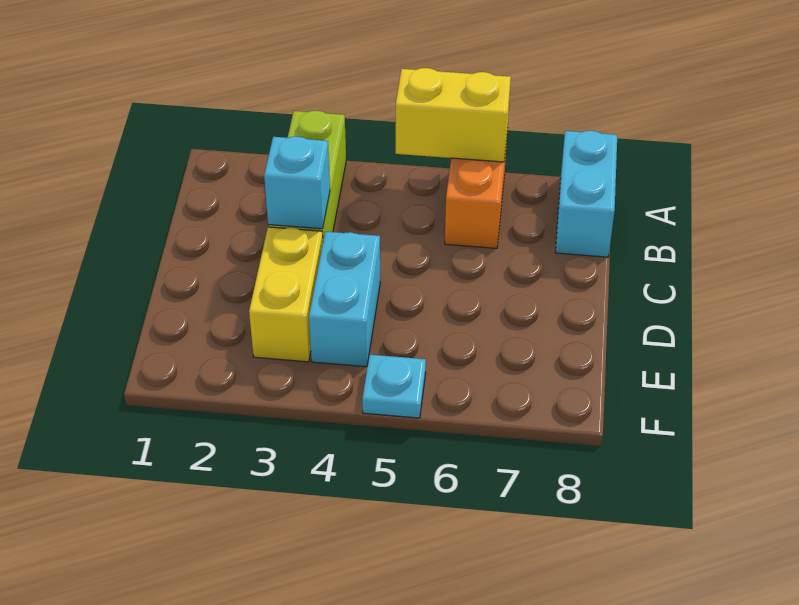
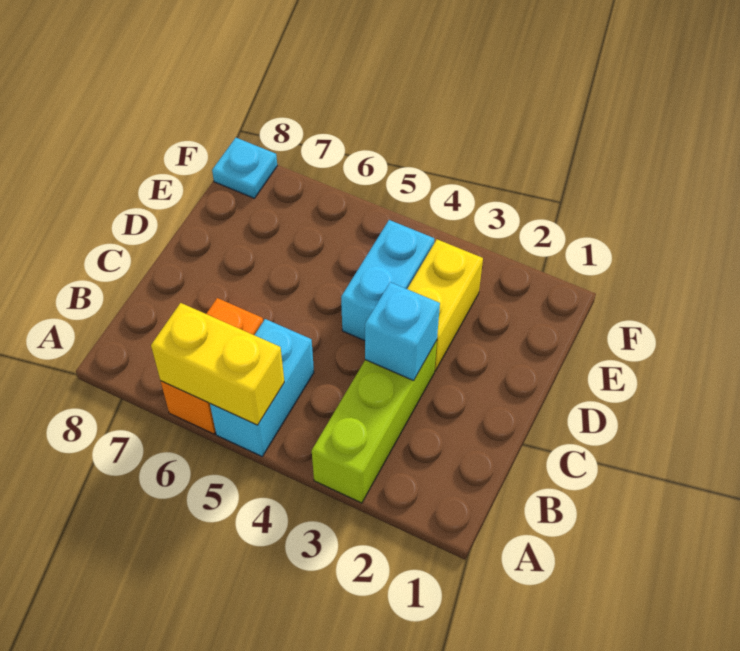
cyan 1x2 brick [555,131,617,257] -> cyan 1x2 brick moved to [210,319,314,456]
cyan 1x1 plate [362,355,426,418] -> cyan 1x1 plate moved to [212,138,277,198]

